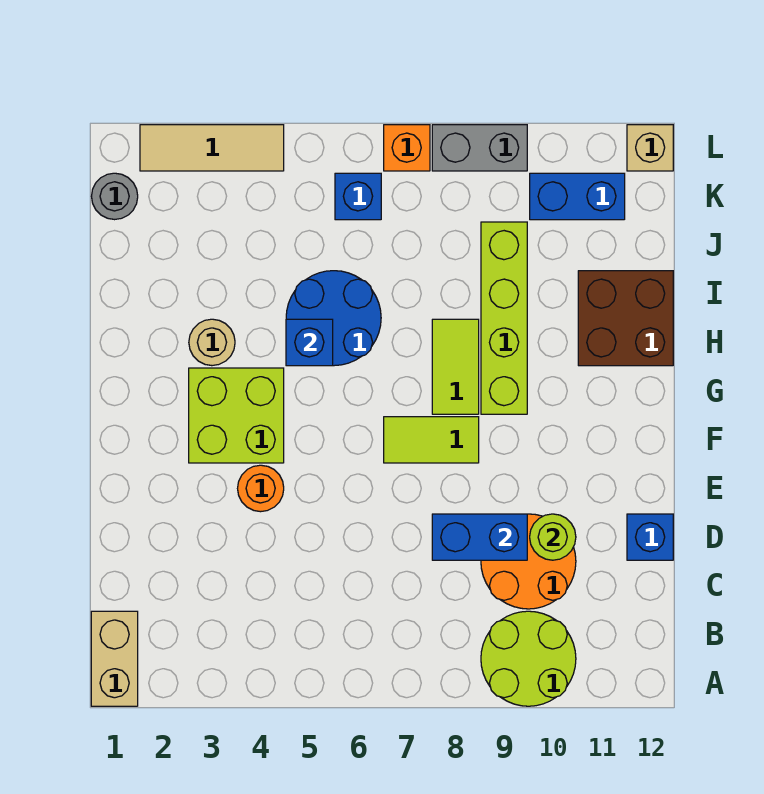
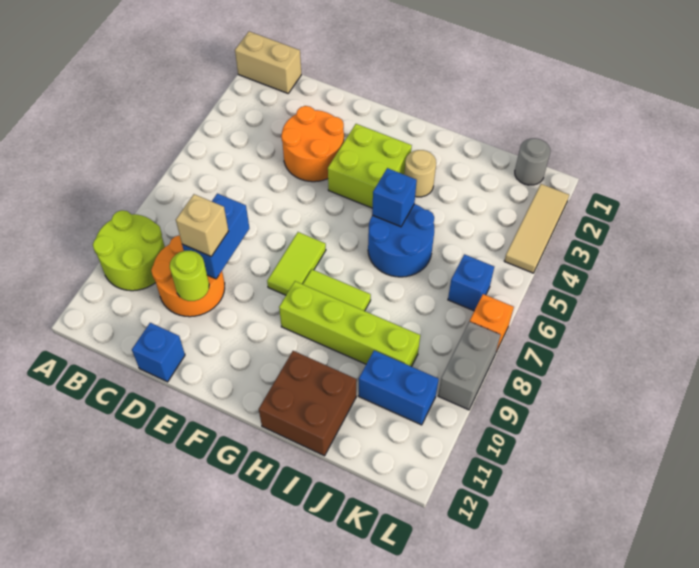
orange 1x1 round brick [238,465,284,512] -> orange 2x2 round brick [281,106,344,182]
blue 1x2 brick [530,173,625,220] -> blue 1x2 brick turned to [358,350,439,425]
tan 1x1 brick [627,125,673,171] -> tan 1x1 brick moved to [176,194,228,257]

